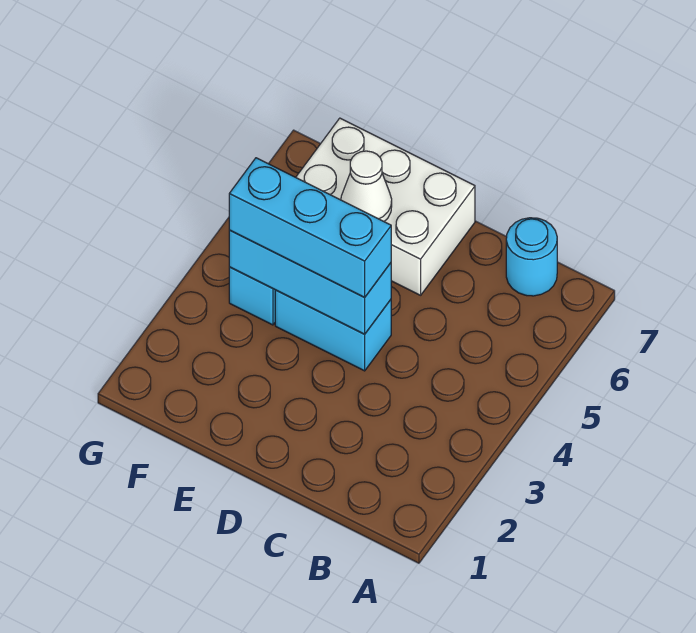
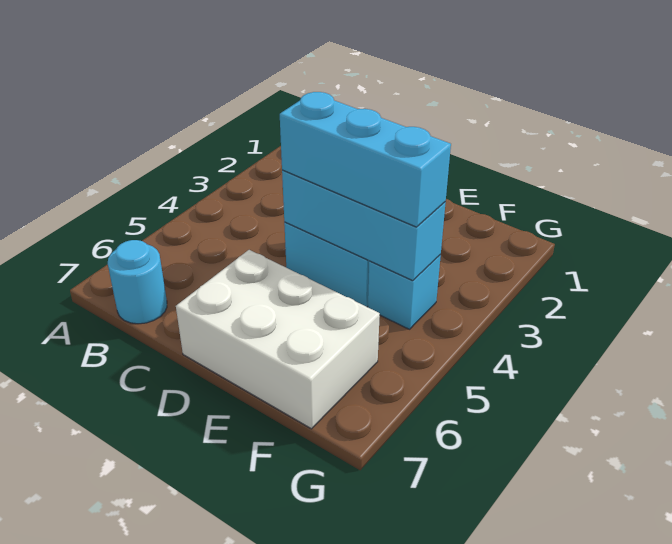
white 1x1 cone [341,151,392,221] -> none

